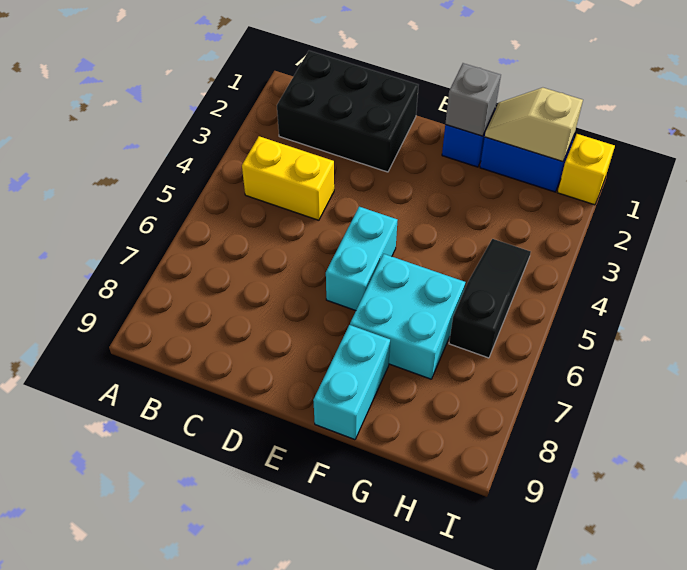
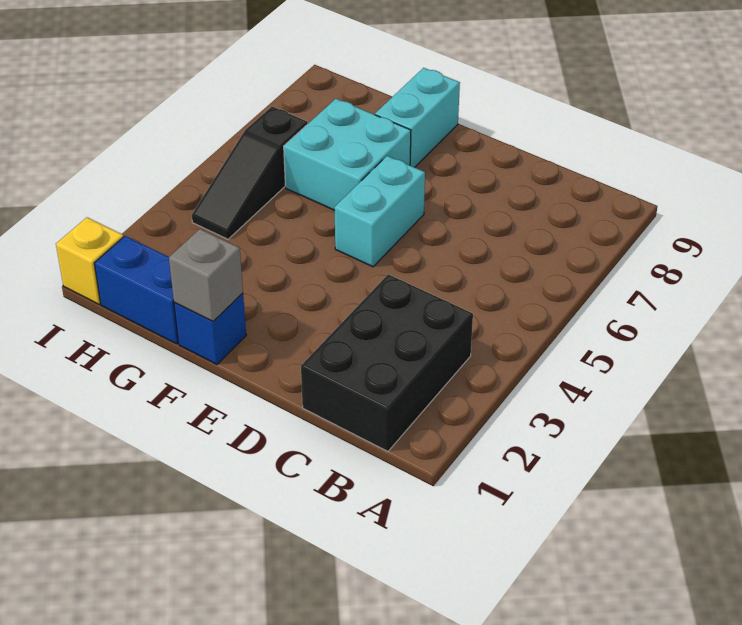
black 2x3 brick [277,51,418,172] -> black 2x3 brick turned to [301,274,473,451]
yellow 1x2 brick [242,136,334,220] -> none
tan 1x2 slope [485,88,583,162] -> none

